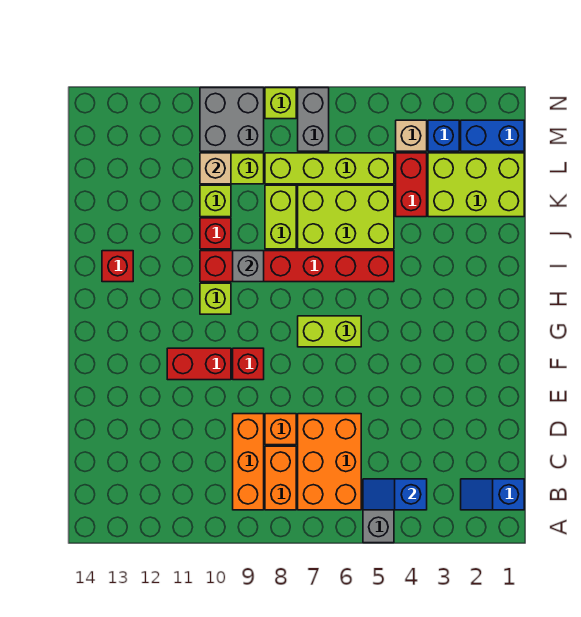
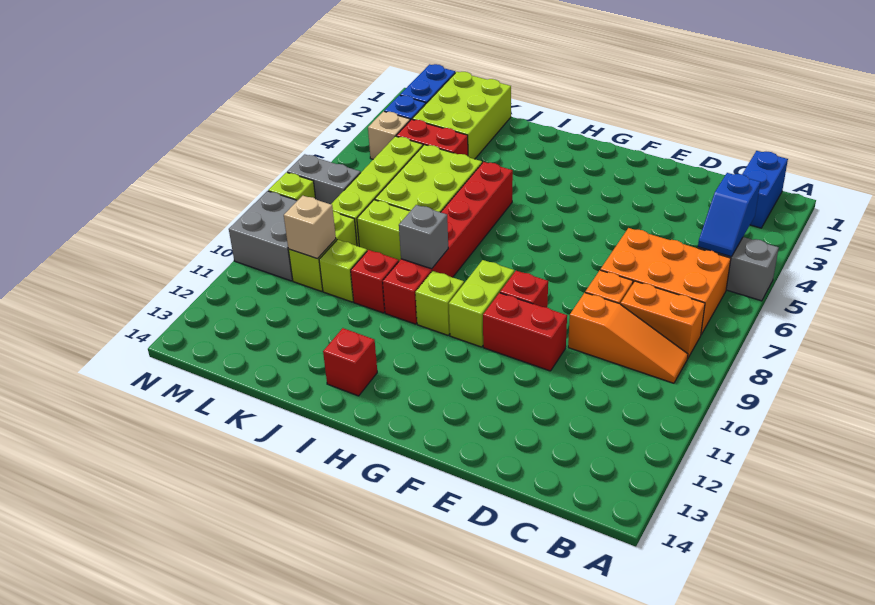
blue 1x2 slope [461,479,524,510] -> blue 1x2 brick [743,151,788,228]
orange 1x3 brick [233,414,264,510] -> orange 1x3 slope [568,293,688,383]
red 1x2 brick [167,348,231,380] -> red 1x2 brick turned to [483,293,567,371]
lime 1x2 brick [298,316,361,347] -> lime 1x2 brick moved to [449,260,514,347]

